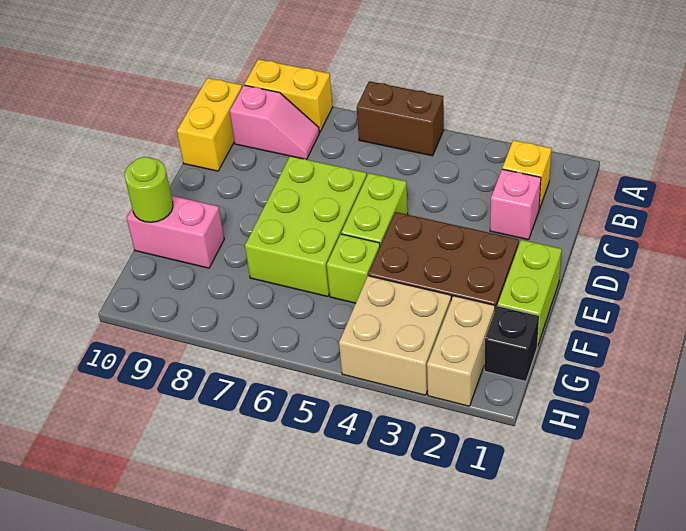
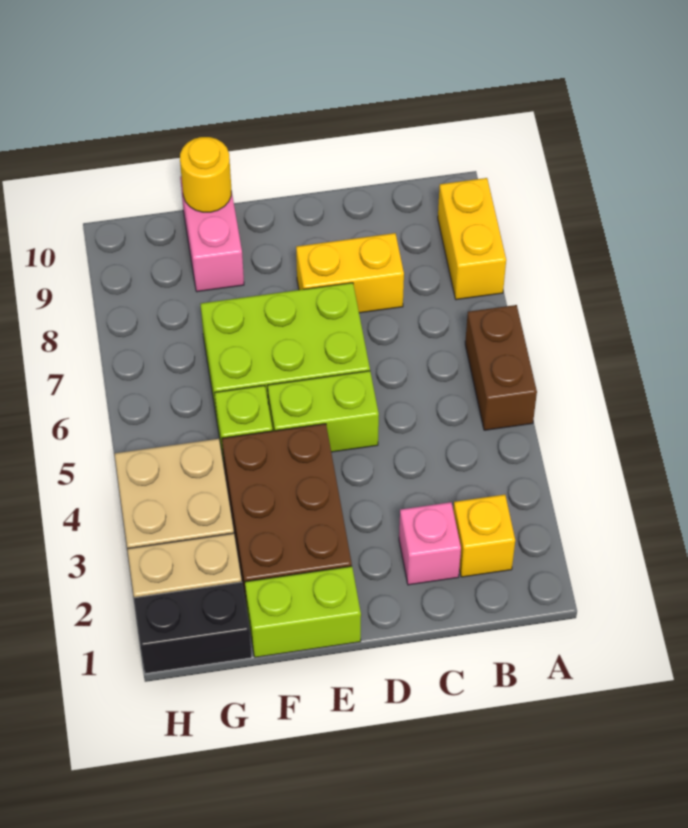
pink 1x2 slope [230,85,319,160] -> none
yellow 1x2 brick [177,78,242,171] -> yellow 1x2 brick moved to [296,233,404,313]
lime 1x1 round brick [125,157,173,222] -> yellow 1x1 round brick [180,137,231,212]
black 1x1 brick [484,306,539,381] -> black 1x2 brick [134,582,252,674]

